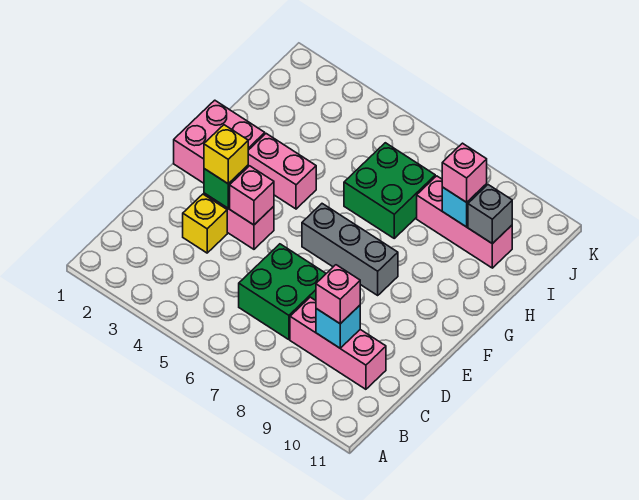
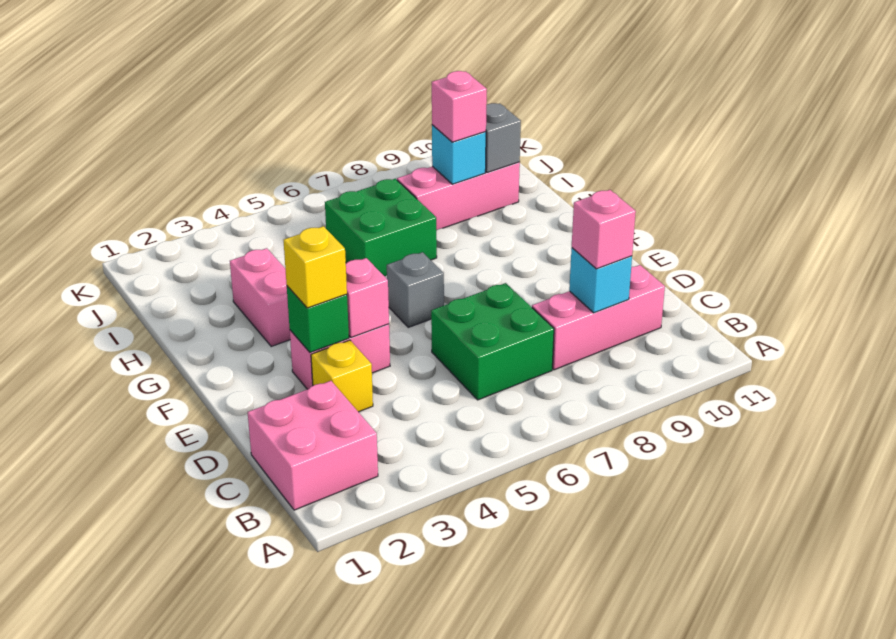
pink 2x2 brick [174,100,265,183] -> pink 2x2 brick moved to [248,381,378,510]
grey 1x3 brick [302,204,398,295] -> grey 1x1 brick [387,252,444,327]
pink 1x2 brick [248,134,316,209] -> pink 1x2 brick turned to [230,248,290,346]

